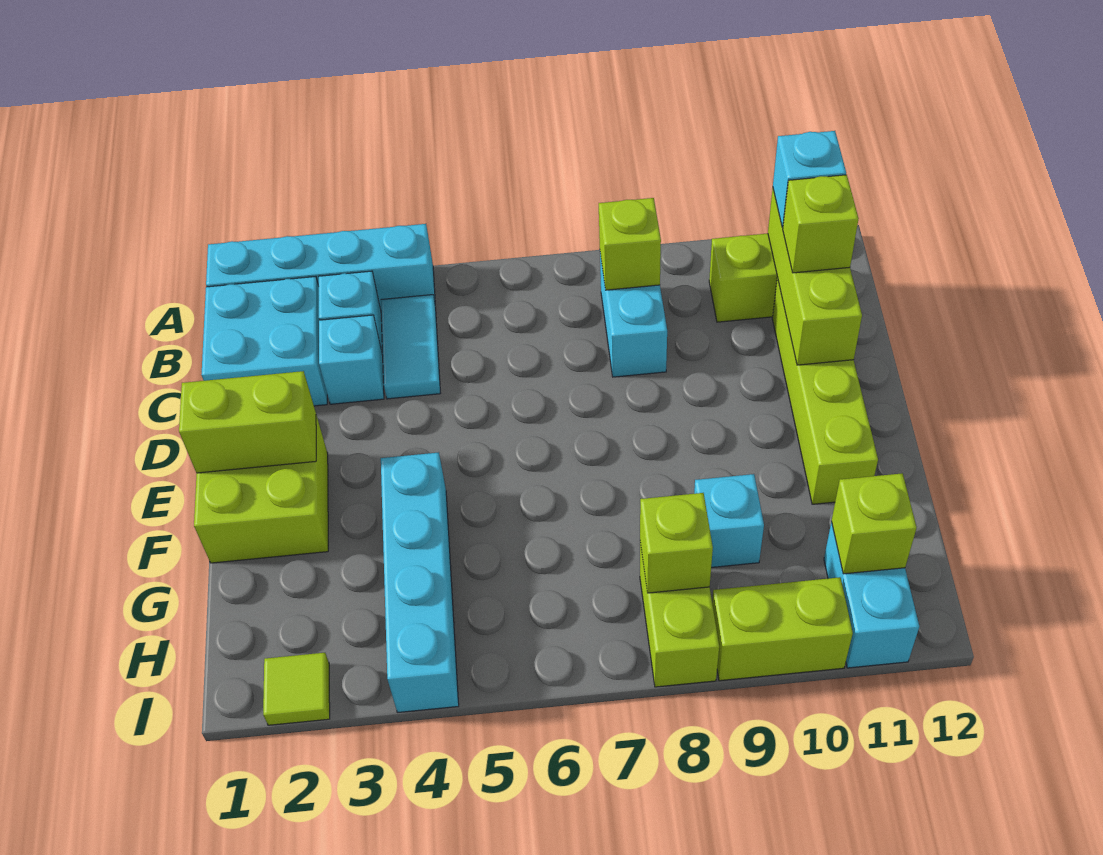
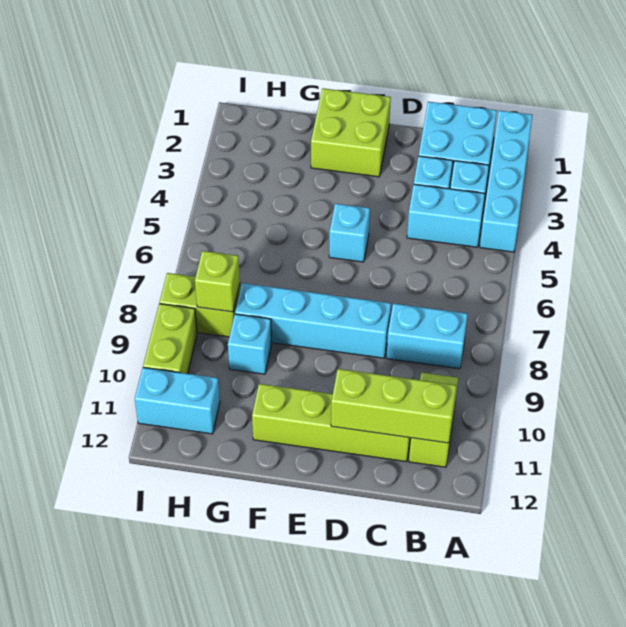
cyan 1x2 tile [381,295,440,399] -> cyan 1x2 brick [407,184,485,247]
lime 1x1 brick [599,198,661,290] -> none
cyan 1x1 brick [773,131,846,227] -> cyan 1x1 brick moved to [329,203,370,262]
lime 1x1 brick [783,175,859,273] -> none
lime 1x2 brick [179,371,316,473] -> none
cyan 1x4 brick [381,452,459,713] -> cyan 1x4 brick moved to [235,283,391,358]
lime 1x1 brick [831,473,917,574] -> none
lime 1x1 tile [263,653,330,725] -> none

